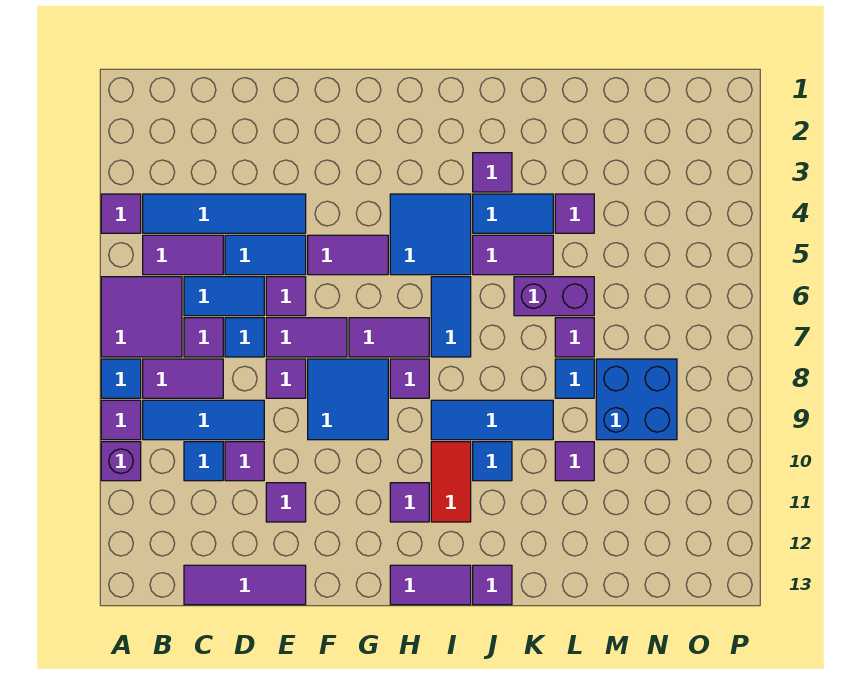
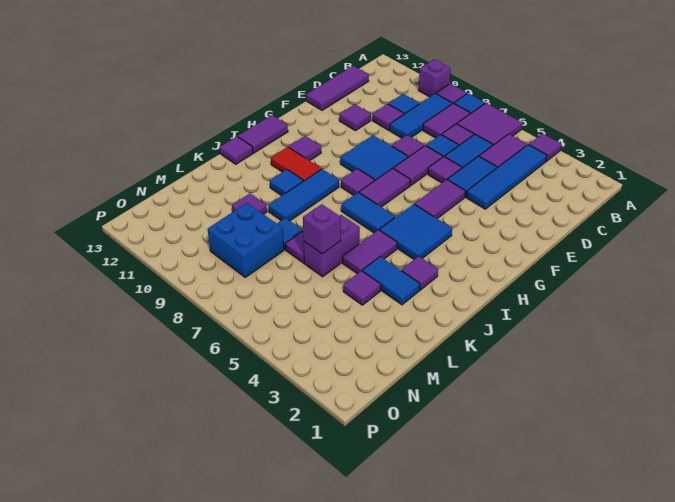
blue 1x2 tile [473,194,553,233] -> blue 1x2 tile turned to [362,257,420,305]
none -> purple 1x1 brick [303,204,341,254]

